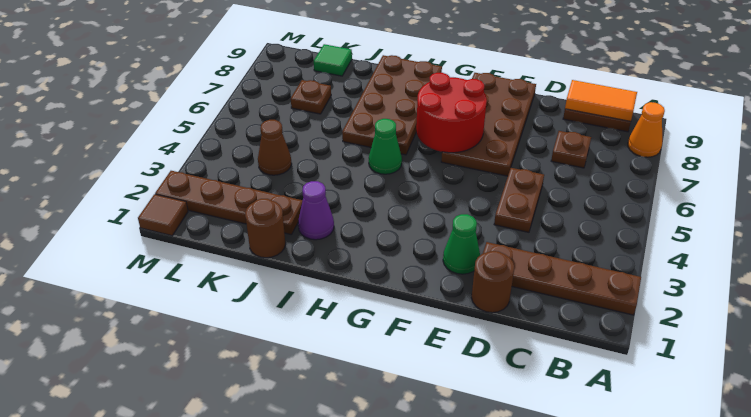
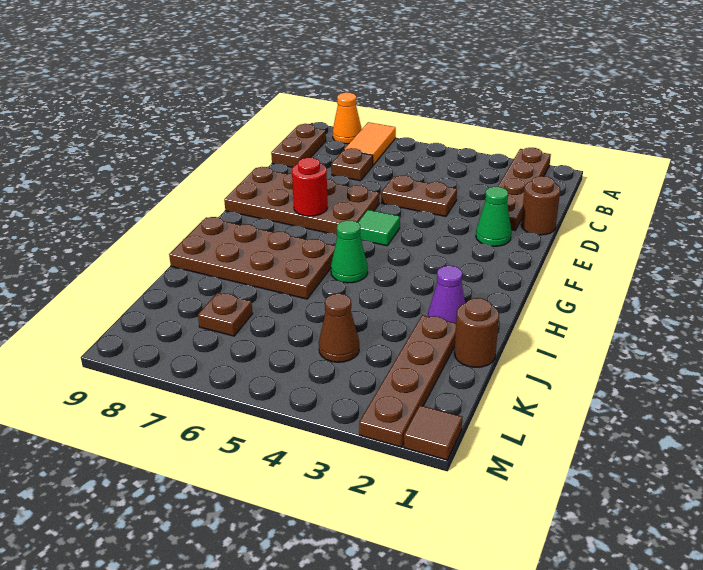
orange 1x2 tile [565,80,637,121] -> orange 1x2 tile moved to [344,122,396,165]
red 2x2 round brick [416,73,487,153] -> red 1x1 round brick [292,158,328,216]
green 1x1 tile [314,44,352,76] -> green 1x1 tile moved to [358,210,400,246]

